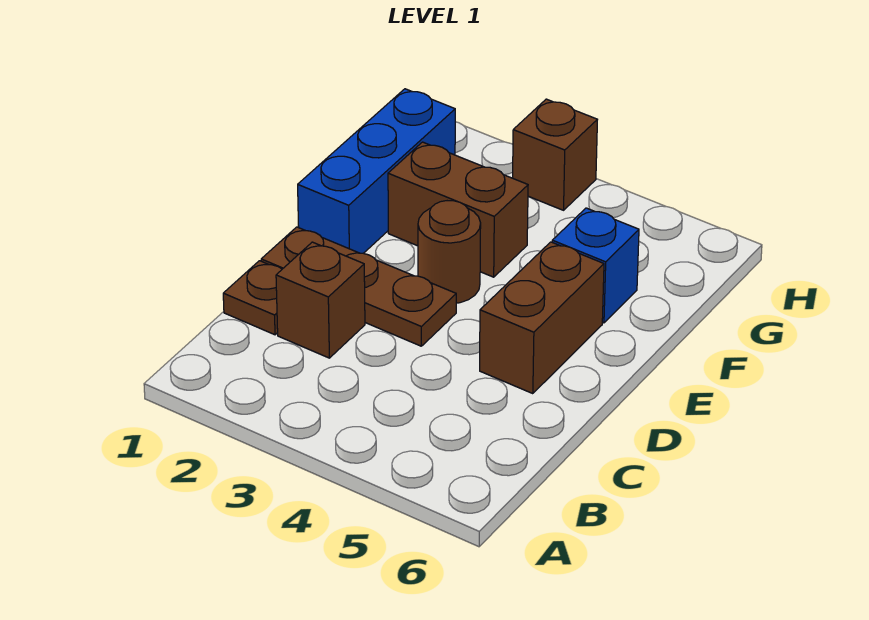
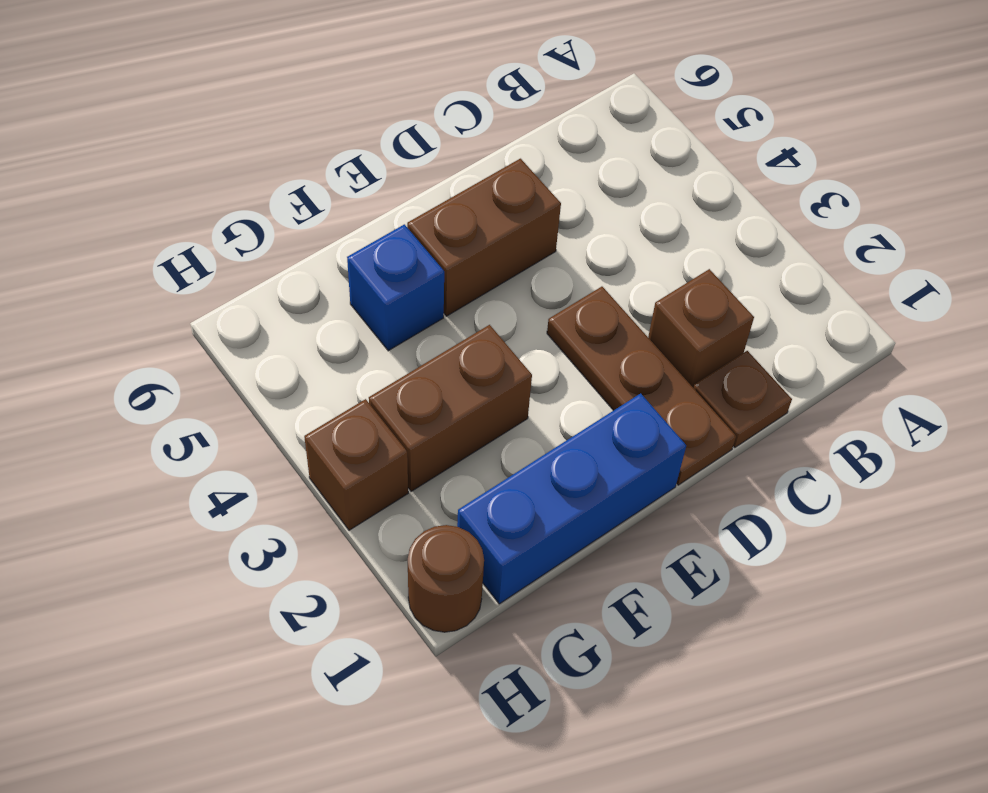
brown 1x1 round brick [418,201,481,303] -> brown 1x1 round brick moved to [408,525,484,632]
brown 1x2 brick [388,142,528,277] -> brown 1x2 brick turned to [369,325,532,491]

